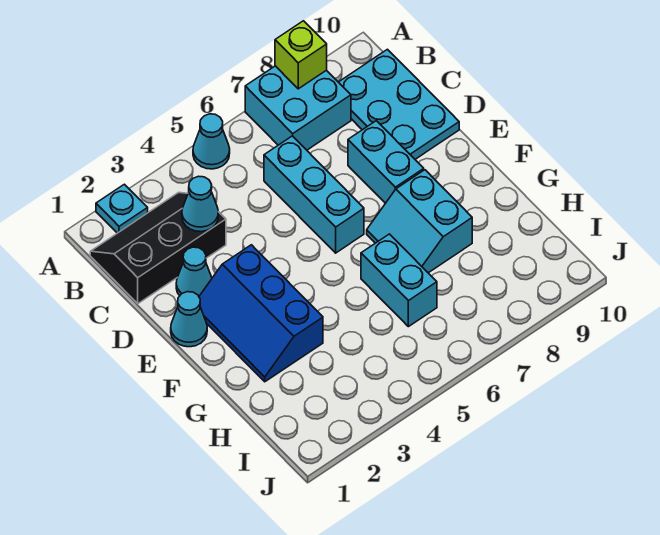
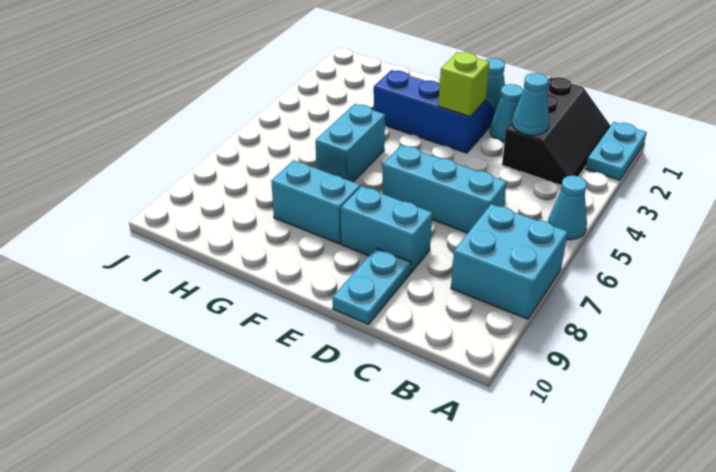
cyan 1x1 plate [96,184,148,233] -> cyan 1x2 plate [586,122,647,180]
lime 1x1 brick [275,21,327,89] -> lime 1x1 brick moved to [438,52,489,116]
cyan 2x3 plate [339,49,459,159] -> cyan 1x2 plate [332,248,411,324]
cyan 1x2 brick [361,234,437,327] -> cyan 1x2 brick turned to [316,104,385,182]

